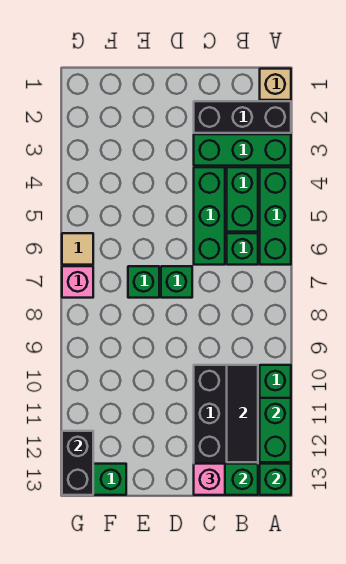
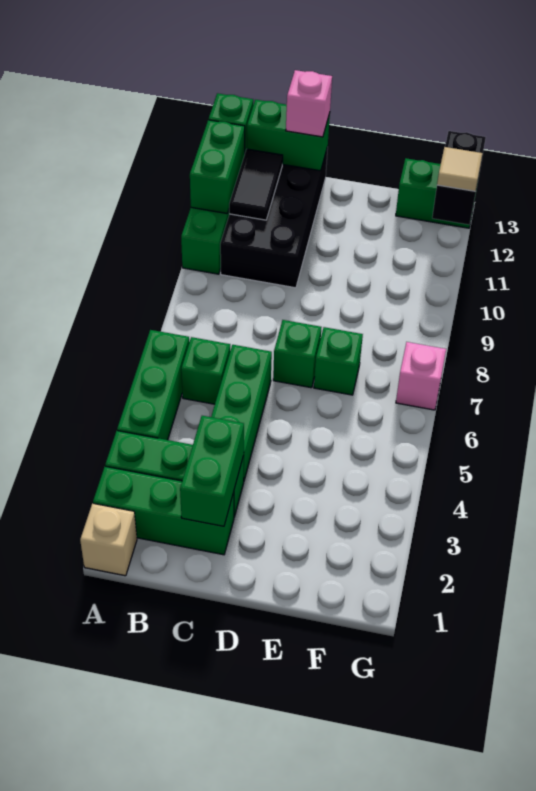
black 1x3 brick [194,101,291,133] -> green 1x3 brick [93,466,234,555]
green 1x2 brick [227,167,258,232] -> green 1x2 brick moved to [180,416,244,526]
black 1x3 tile [227,365,258,462] -> black 1x2 tile [229,149,283,220]
tan 1x1 tile [62,233,93,265] -> tan 1x1 tile moved to [437,147,483,191]

